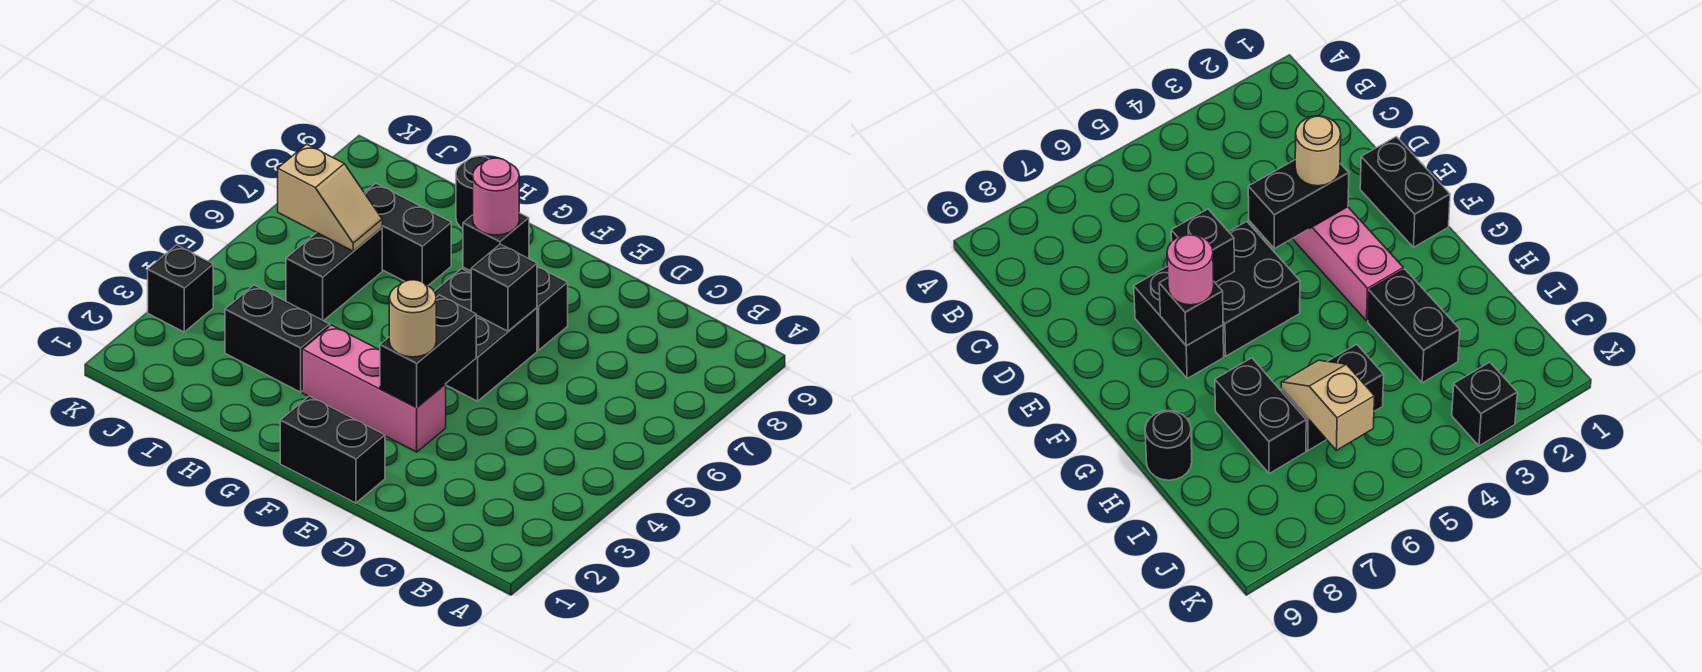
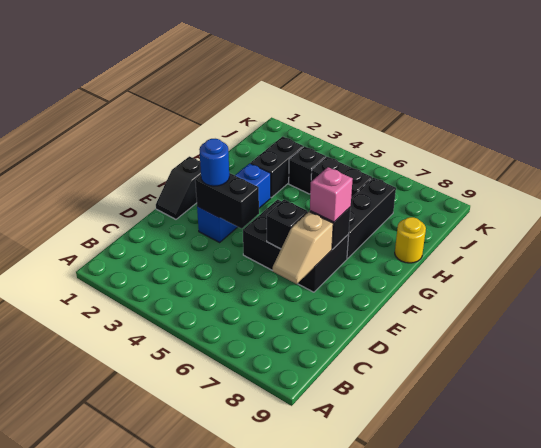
black 1x2 brick [280,396,385,503] -> black 1x2 slope [156,156,201,219]
pink 1x3 brick [302,325,446,452] -> blue 1x3 brick [197,163,271,242]
tan 1x1 round brick [389,280,436,357] -> blue 1x1 round brick [199,139,229,186]
pink 1x1 round brick [473,158,519,235] -> pink 1x1 brick [310,167,353,222]
black 1x2 brick [365,183,451,285] -> black 1x3 brick [347,177,396,259]
black 1x1 round brick [456,156,488,228] -> yellow 1x1 round brick [395,217,426,263]
tan 1x2 slope [278,144,382,251] -> tan 1x2 slope moved to [273,212,333,284]
black 1x1 brick [148,245,213,332] -> black 1x1 brick moved to [289,146,326,194]

